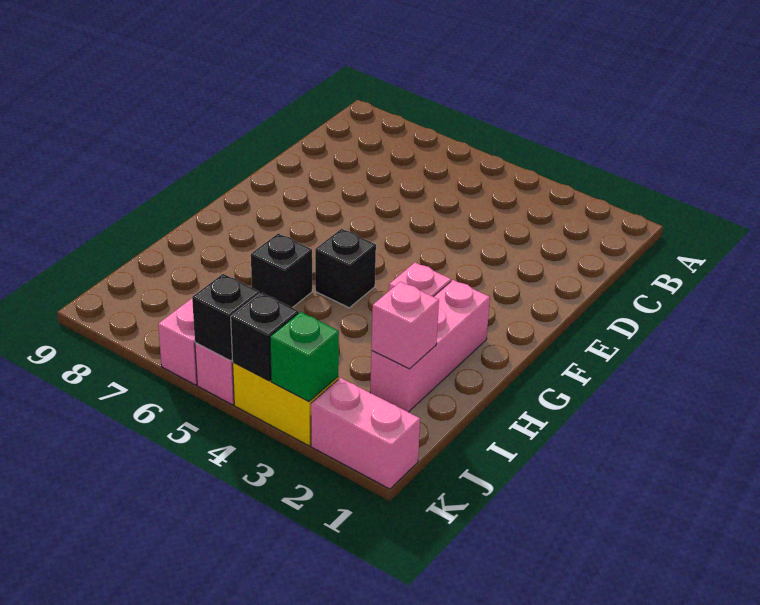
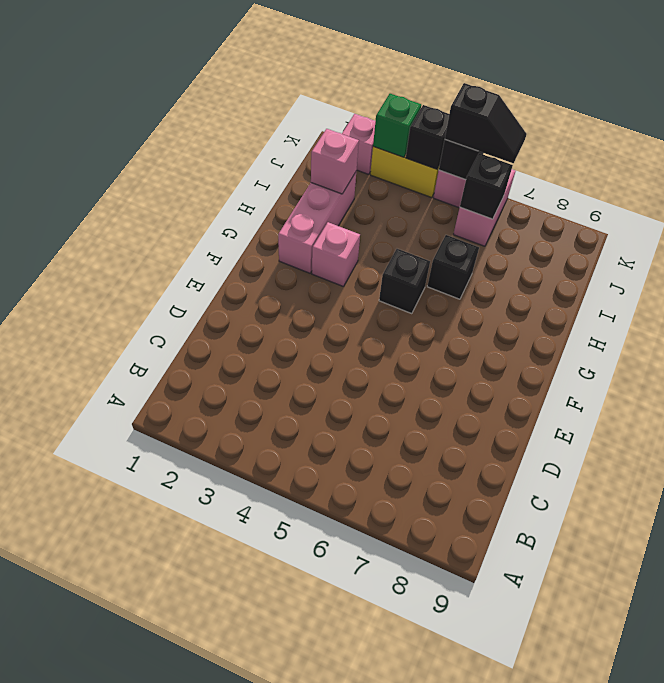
none -> black 1x1 brick [460,153,513,219]
pink 1x2 brick [311,378,420,489] -> pink 1x1 brick [342,114,375,174]
none -> black 1x2 slope [445,83,526,163]

